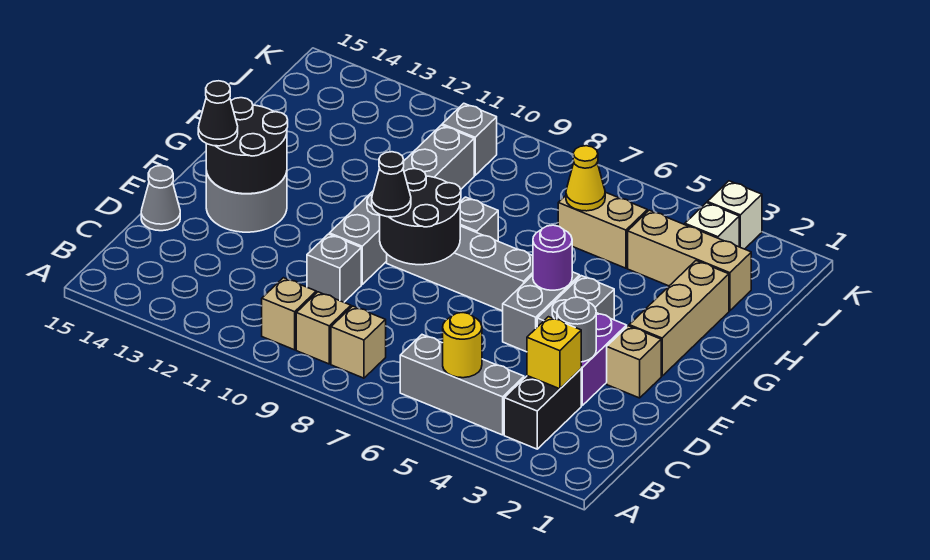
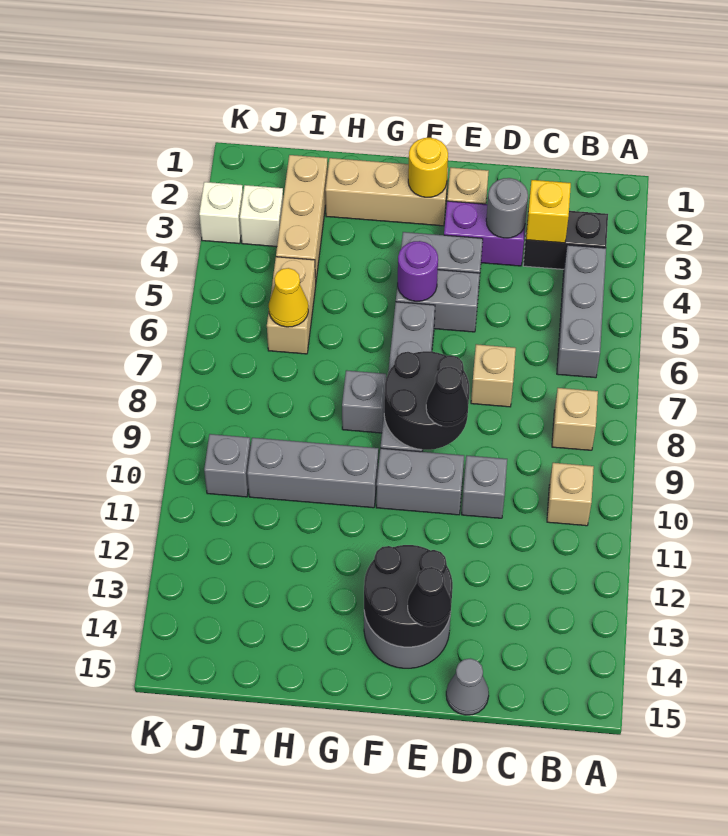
yellow 1x1 round brick [443,313,482,378] -> yellow 1x1 round brick moved to [408,138,448,197]
tan 1x1 brick [296,292,351,364] -> tan 1x1 brick moved to [471,344,516,407]

